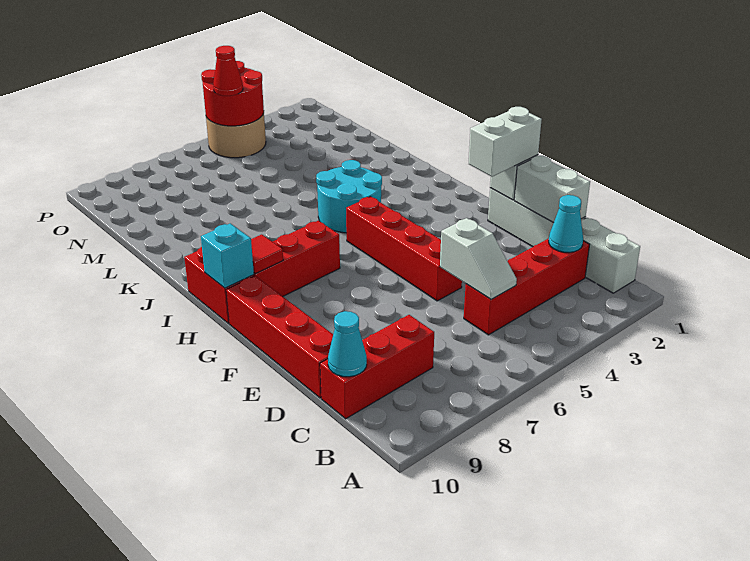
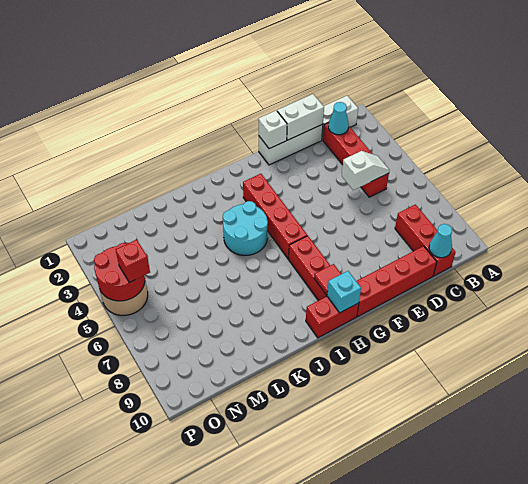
red 1x4 brick [346,197,462,301] -> red 1x4 brick turned to [243,174,307,259]
white 1x2 brick [469,107,542,177] -> none
red 1x1 cone [213,46,243,96] -> red 1x1 brick [116,240,150,282]

